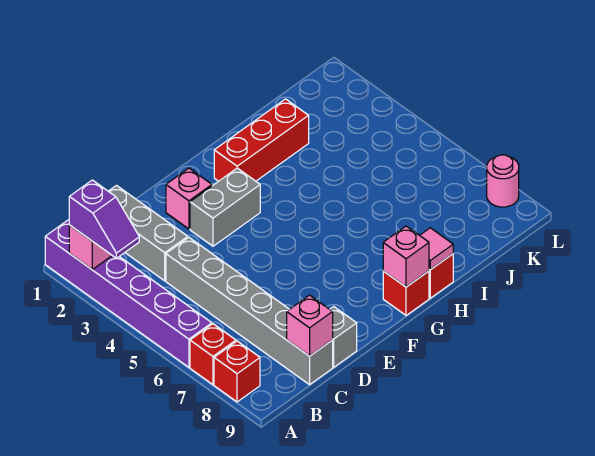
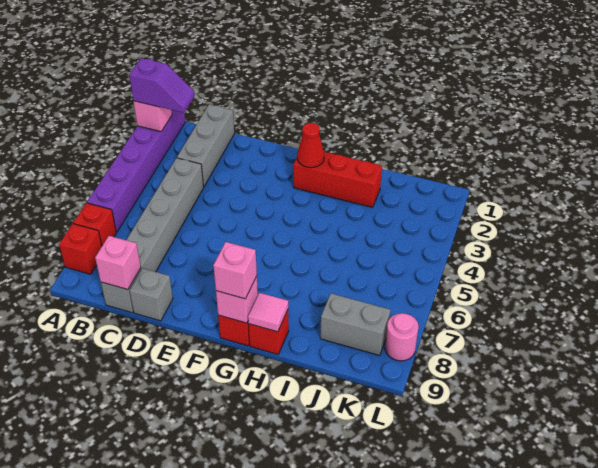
purple 1x2 slope [69,180,139,258] -> purple 1x2 slope turned to [129,58,195,113]
pink 1x1 brick [166,168,212,229] -> pink 1x1 brick moved to [213,242,257,299]
grey 1x2 brick [190,168,260,246] -> grey 1x2 brick moved to [320,294,391,356]
none -> red 1x1 cone [297,123,324,168]

